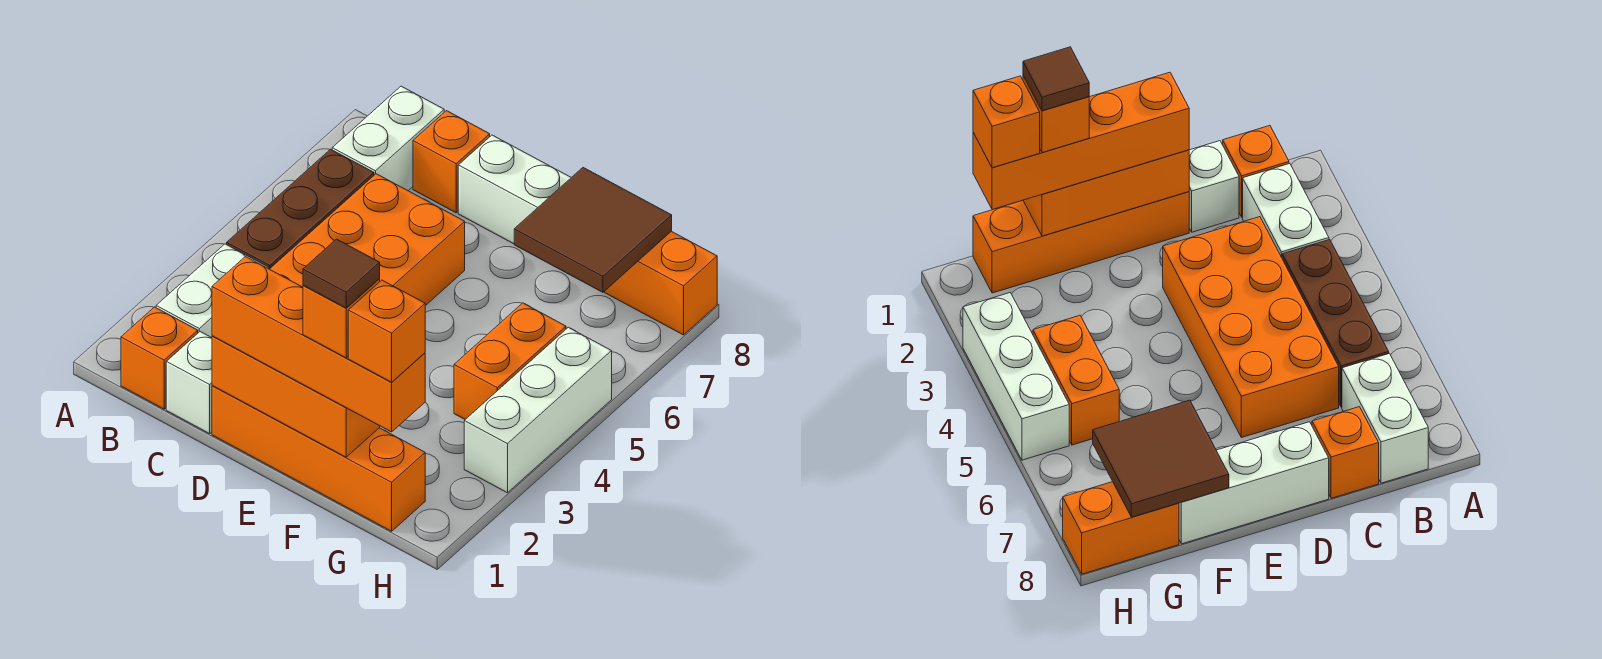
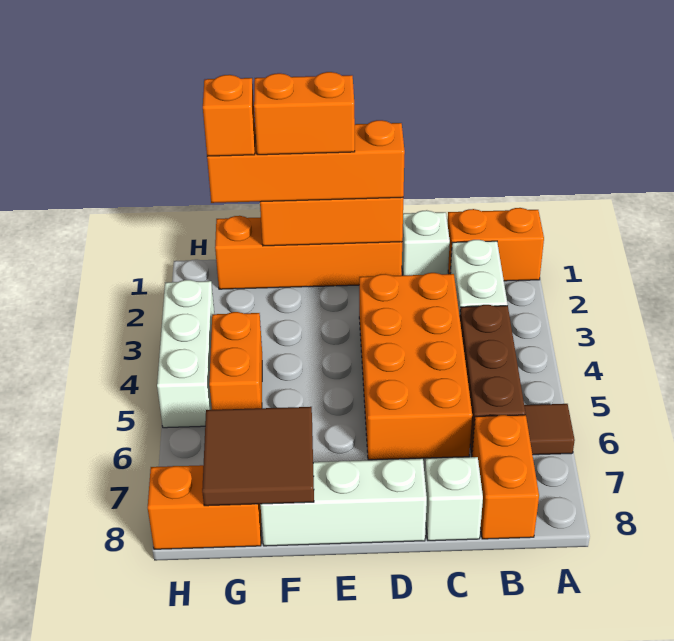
orange 1x1 brick [121,307,198,409] -> orange 1x2 brick [448,208,544,281]
white 1x2 brick [332,86,444,191] -> orange 1x2 brick [472,415,539,539]
orange 1x1 brick [413,111,490,213] -> white 1x1 brick [425,457,483,541]
orange 1x1 brick [303,279,380,358] -> orange 1x2 brick [254,72,355,155]
brown 1x1 tile [303,239,380,308] -> brown 1x1 tile moved to [524,404,575,455]

